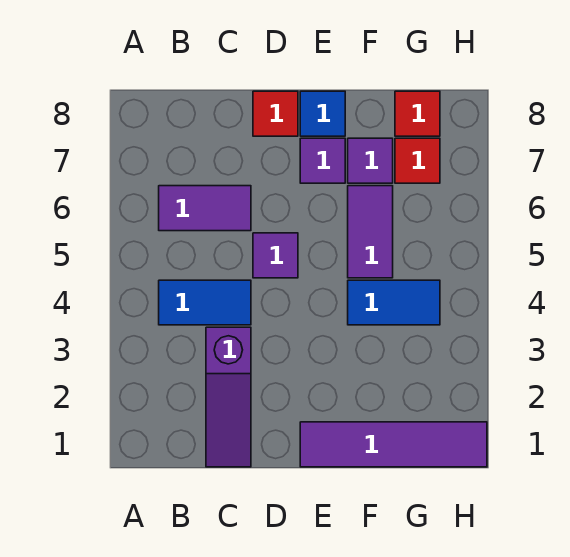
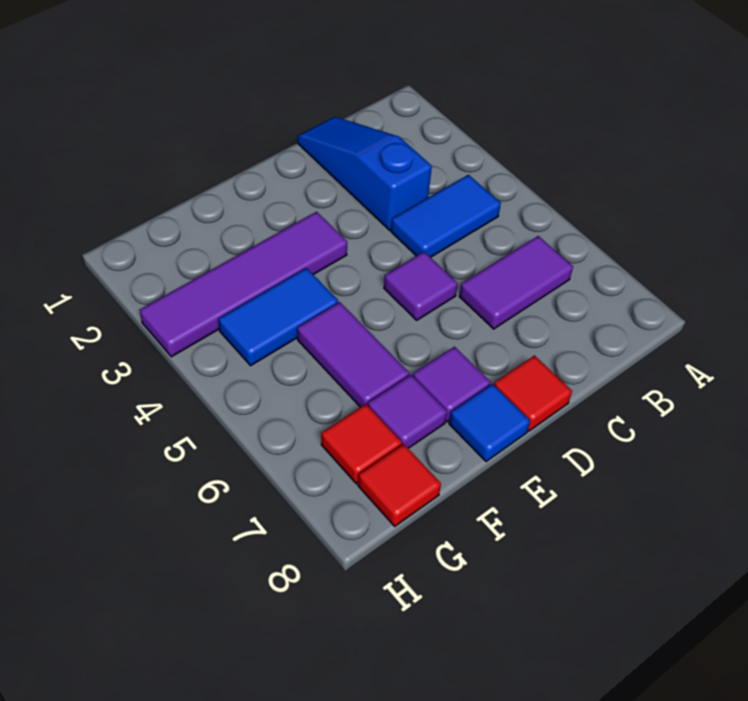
purple 1x3 slope [206,327,251,467] -> blue 1x3 slope [298,117,432,230]
purple 1x4 tile [300,422,487,467] -> purple 1x4 tile moved to [140,212,347,357]

